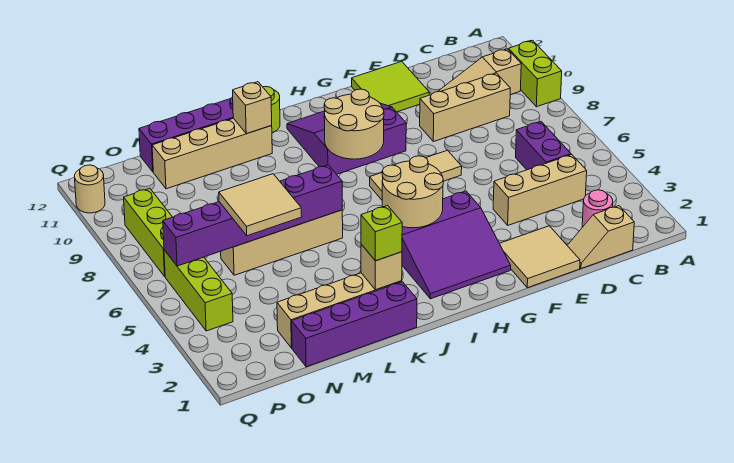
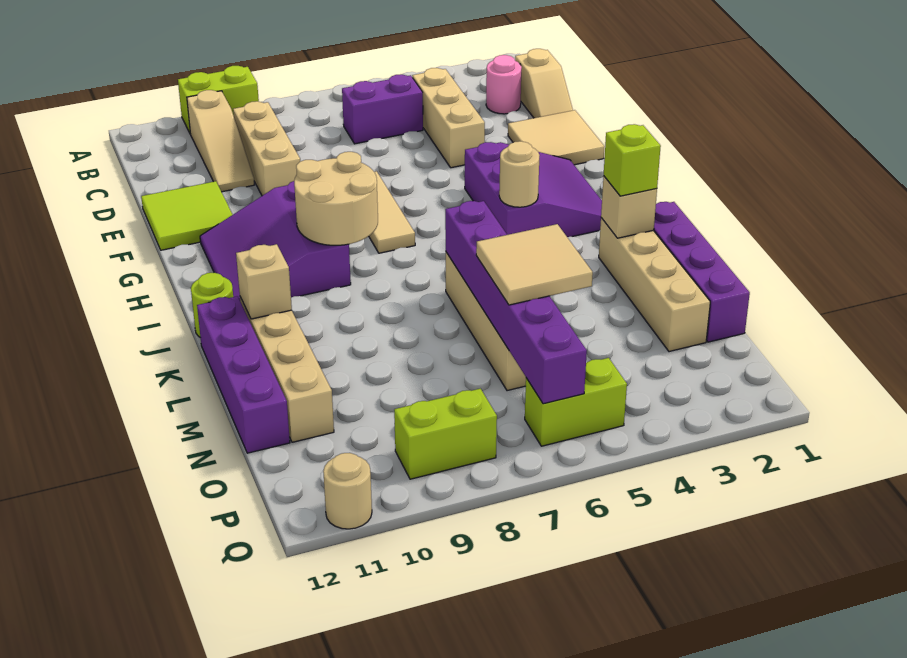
tan 2x2 round brick [382,156,443,228] -> tan 1x1 round brick [499,141,539,207]
lime 1x3 brick [164,250,233,331] -> lime 1x2 brick [525,358,627,446]
lime 1x3 brick [124,188,172,276] -> lime 1x2 brick [394,389,497,479]

